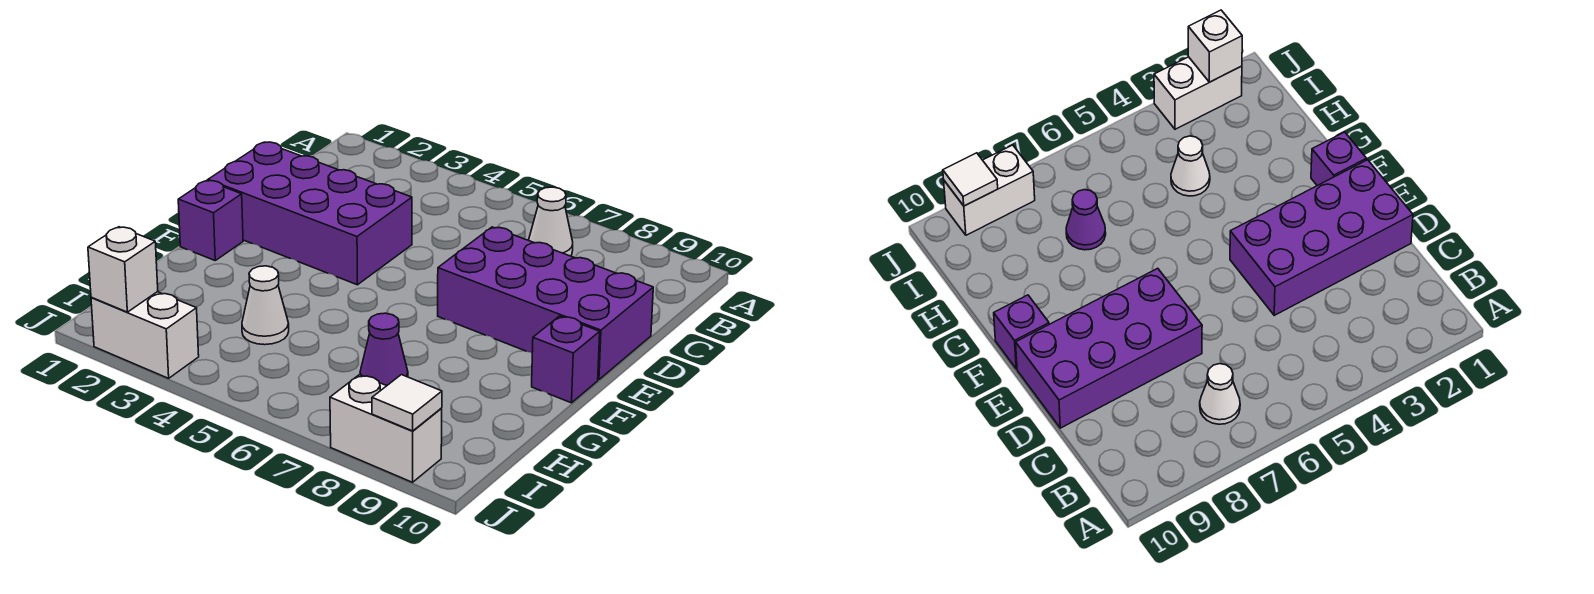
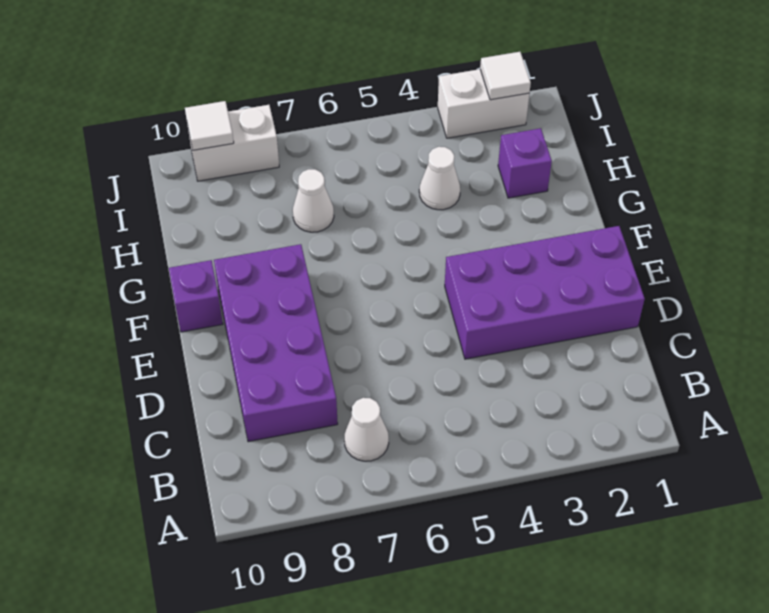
purple 2x4 brick [438,227,653,380] -> purple 2x4 brick turned to [214,244,338,442]
purple 1x1 brick [178,180,243,260] -> purple 1x1 brick moved to [498,128,552,198]
purple 1x1 cone [360,313,408,386] -> white 1x1 cone [293,169,334,232]
white 1x1 brick [88,227,158,312] -> white 1x1 tile [480,52,531,100]

